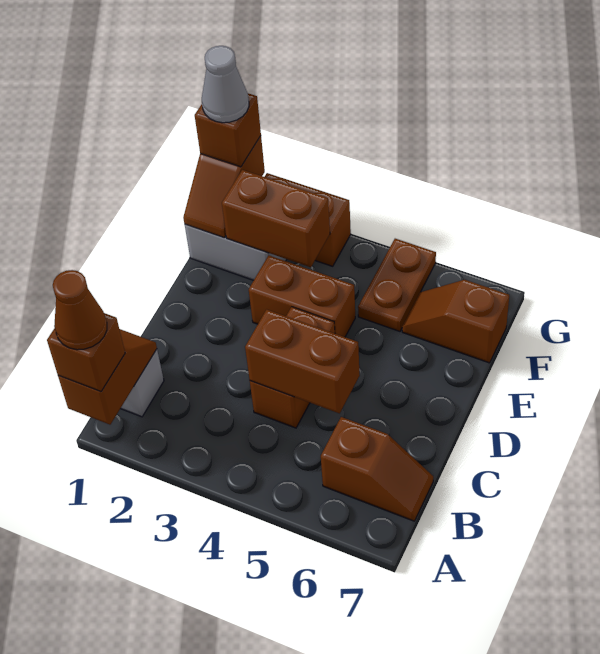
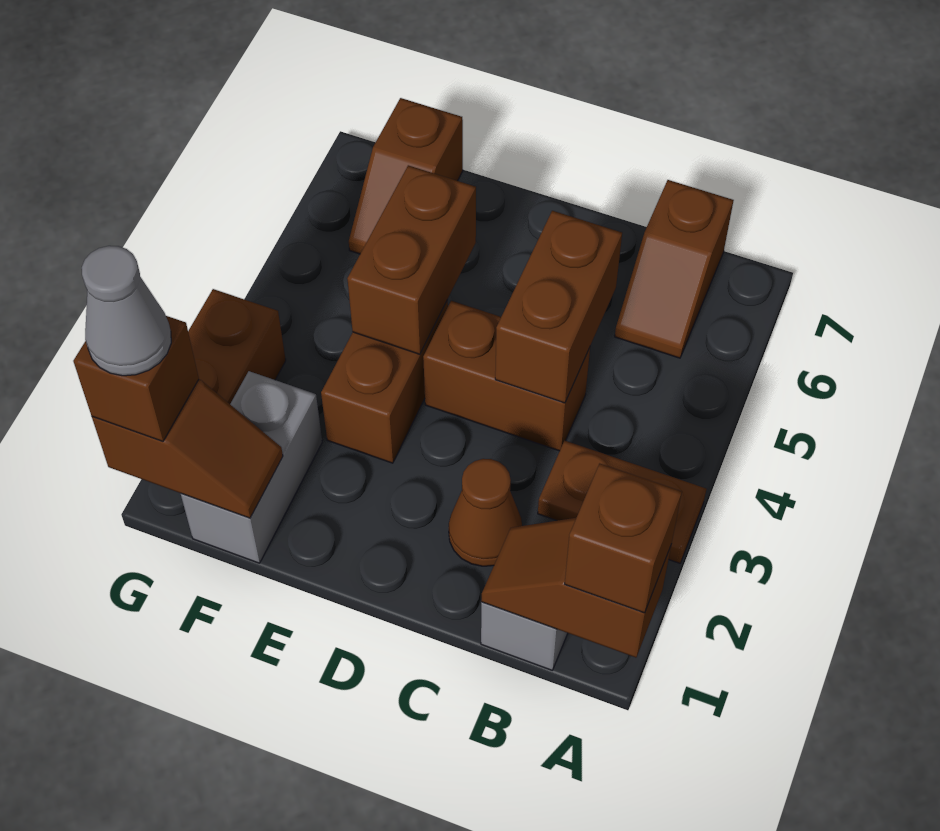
brown 1x1 cone [53,270,107,350] -> brown 1x1 cone moved to [449,459,522,566]
brown 1x2 slope [321,417,433,521] -> brown 1x2 slope turned to [615,180,734,358]
brown 1x2 brick [222,170,330,267] -> brown 1x2 brick moved to [347,165,476,354]
brown 1x2 plate [358,239,436,331] -> brown 1x2 plate moved to [538,441,706,563]

